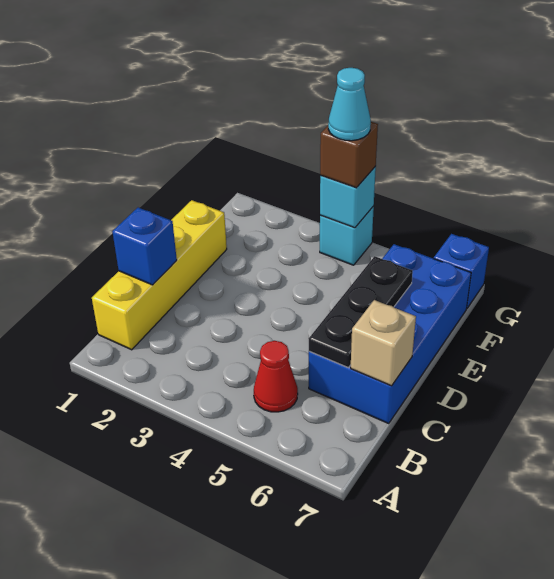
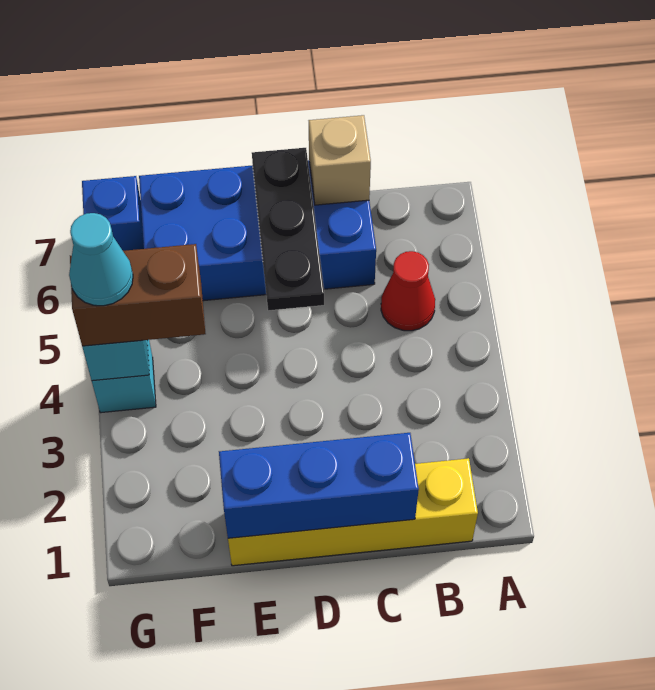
blue 1x1 brick [112,208,177,285] -> blue 1x3 brick [219,433,419,538]
black 1x3 plate [309,256,413,368] -> black 1x3 plate turned to [252,148,324,310]
brown 1x1 brick [320,122,378,188] -> brown 1x2 brick [70,244,205,346]

